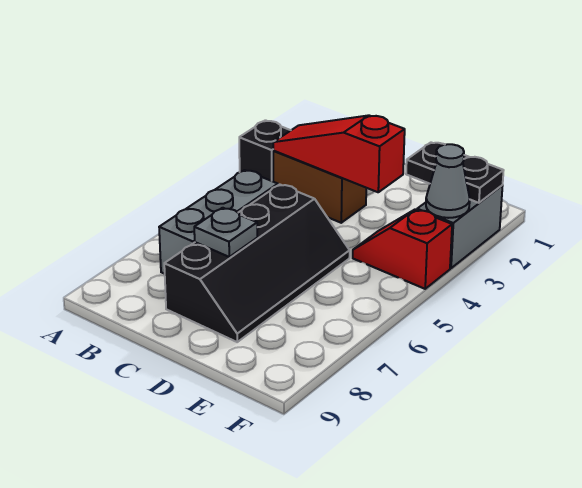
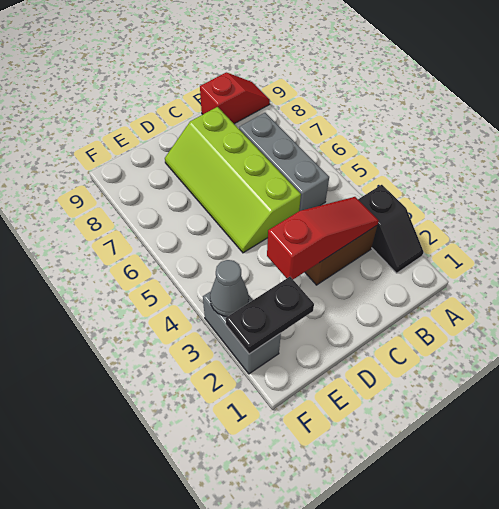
black 2x4 slope [164,184,350,342] -> lime 2x4 slope [165,107,301,253]
grey 1x1 plate [194,208,257,257] -> none
red 1x2 slope [353,209,452,289] -> red 1x2 slope moved to [200,72,270,124]

